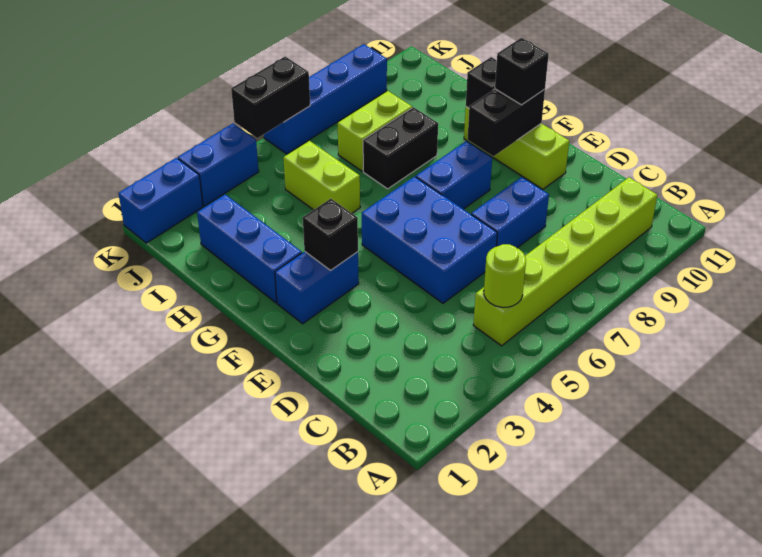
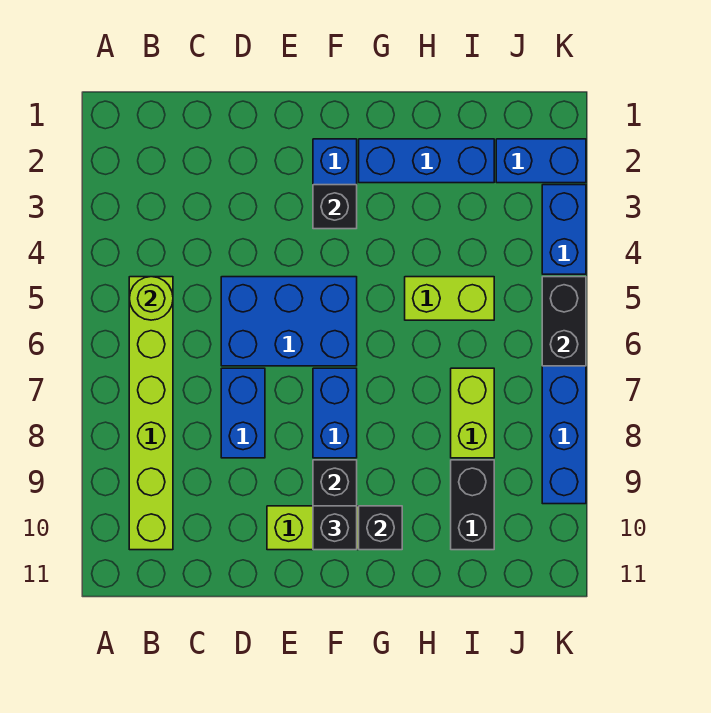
black 1x2 brick [363,107,438,189] -> black 1x2 brick moved to [451,460,494,550]
blue 1x2 brick [118,158,203,243] -> blue 1x2 brick turned to [496,139,586,183]

